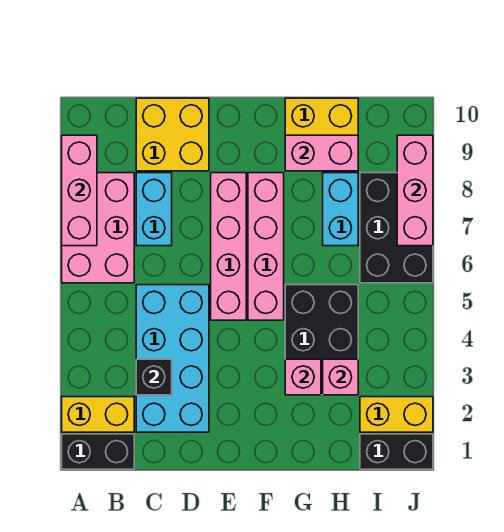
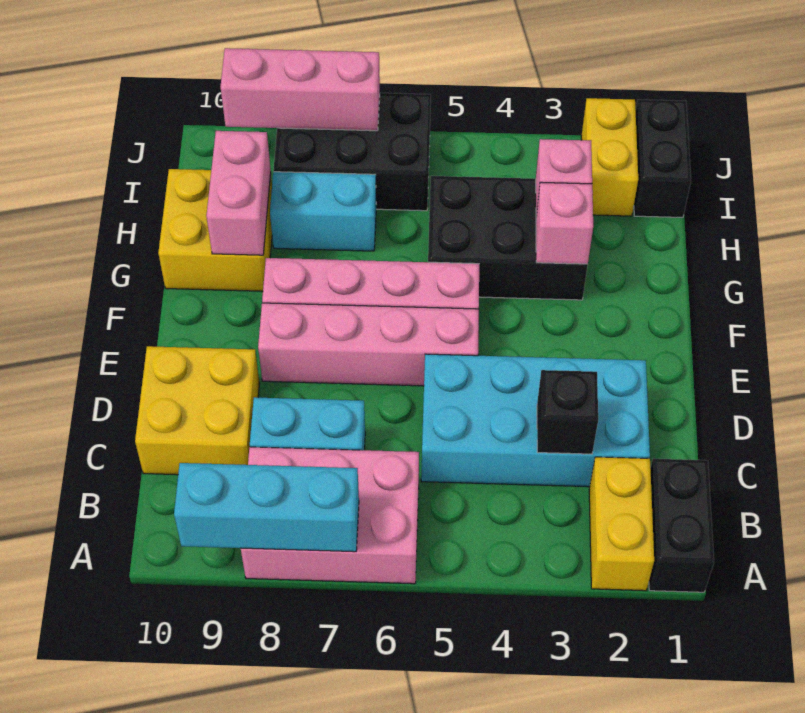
pink 1x3 brick [62,135,97,246] -> cyan 1x3 brick [174,463,359,552]

